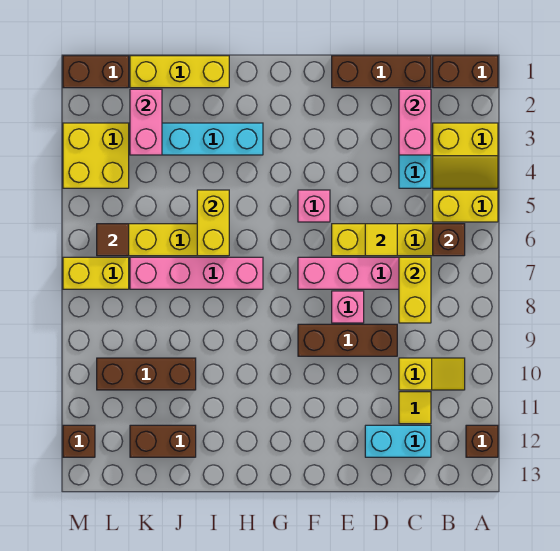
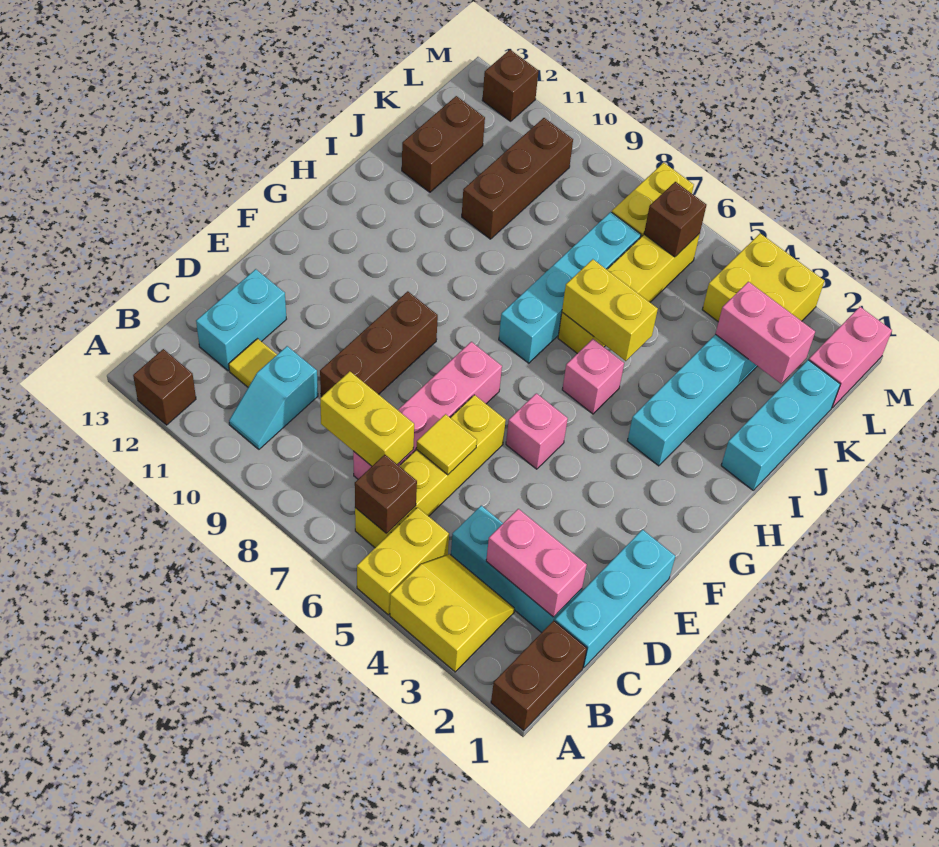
yellow 2x2 slope [433,123,498,188] -> yellow 2x2 slope turned to [390,554,515,672]
yellow 1x2 slope [399,358,465,390] -> cyan 1x2 slope [229,346,318,449]
brown 1x3 brick [332,56,431,88] -> cyan 1x3 brick [555,530,675,668]
pink 1x1 brick [332,291,364,323] -> pink 1x1 brick moved to [562,339,624,414]
pink 1x4 brick [130,257,263,289] -> cyan 1x4 brick [499,212,641,363]
yellow 1x3 brick [130,56,229,88] -> cyan 1x3 brick [721,360,840,490]
brown 1x2 brick [63,56,129,88] -> pink 1x2 brick [809,307,892,408]
brown 1x1 tile [97,224,129,256] -> brown 1x1 brick [644,182,706,257]

